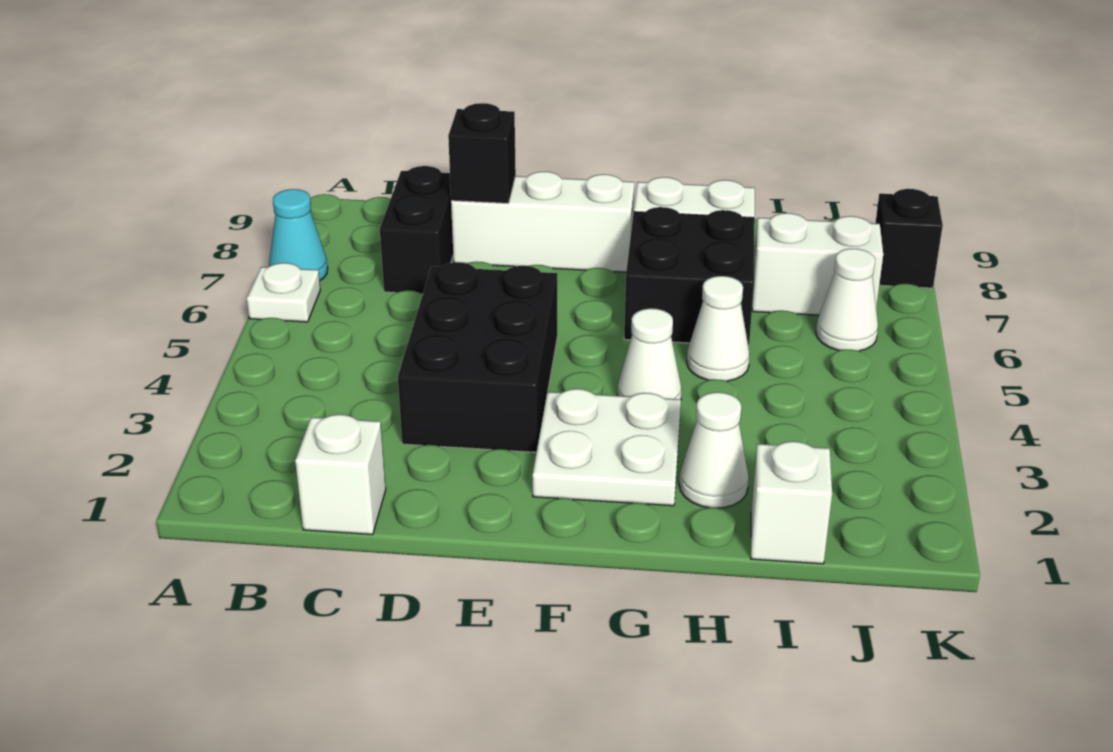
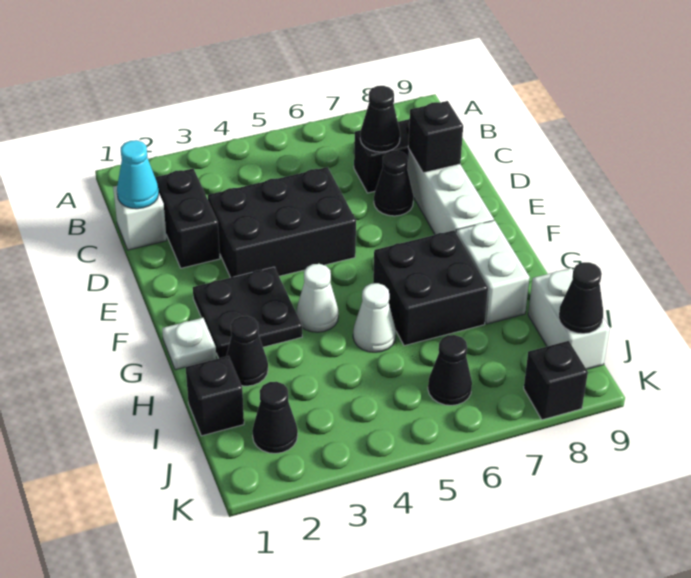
white 1x1 plate [247,263,320,322] -> white 1x1 plate moved to [162,318,217,370]
cyan 1x1 cone [269,189,328,280] -> cyan 1x1 cone moved to [117,140,159,209]
none -> black 1x2 brick [155,168,220,268]
none -> black 1x1 cone [360,86,400,152]
none -> black 1x1 cone [374,151,414,216]
white 2x2 plate [533,389,681,506] -> black 2x2 plate [193,267,302,358]
white 1x1 cone [679,392,749,508] -> black 1x1 cone [226,316,268,386]
white 1x1 brick [751,441,832,564] -> black 1x1 brick [186,356,244,436]
white 1x2 brick [752,213,883,315] -> white 1x2 brick moved to [528,268,610,369]
none -> black 1x1 cone [252,382,298,453]
white 1x1 cone [816,249,878,351] -> black 1x1 cone [428,335,472,405]
none -> black 1x1 cone [559,262,603,334]

